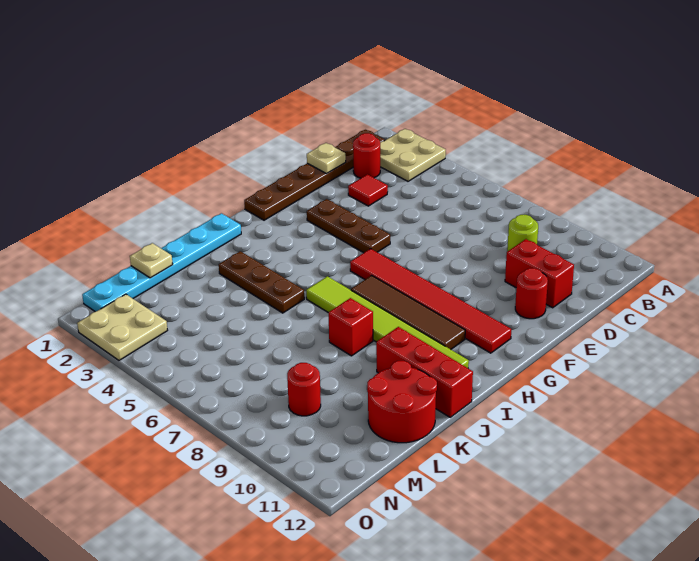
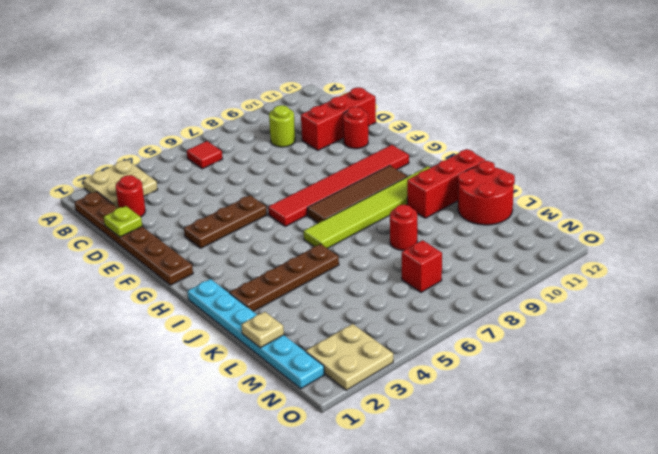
tan 1x1 plate [307,143,346,174] -> lime 1x1 plate [104,206,142,237]
red 1x1 tile [348,174,388,206] -> red 1x1 tile moved to [187,141,222,169]
red 1x2 brick [505,239,574,308] -> red 1x3 brick [301,88,376,150]
brown 1x3 plate [219,251,304,313] -> brown 1x4 plate [230,244,339,311]
red 1x1 brick [328,298,373,356] -> red 1x1 brick moved to [402,240,442,292]
red 1x1 round brick [287,363,321,416] -> red 1x1 round brick moved to [390,205,417,250]

